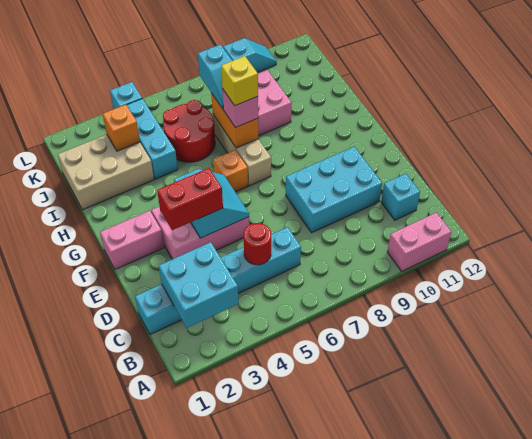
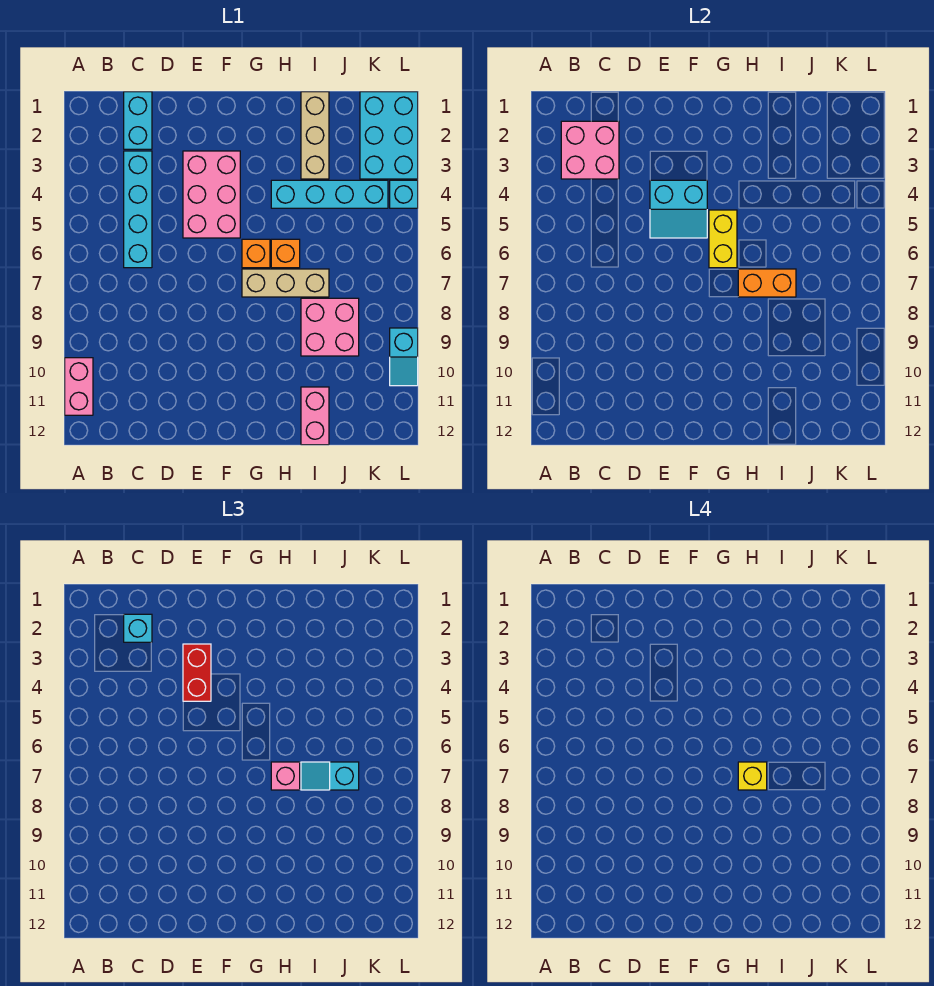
cyan 2x2 brick [159,242,239,328] -> pink 2x2 brick [561,121,619,179]
red 1x1 round brick [244,223,271,265] -> none
cyan 1x1 brick [381,174,420,220] -> cyan 1x1 brick moved to [124,614,152,642]
cyan 2x3 brick [286,147,382,233] -> cyan 2x3 brick moved to [360,92,418,179]
pink 1x2 brick [100,211,164,269] -> pink 1x2 brick moved to [301,387,329,445]
none -> yellow 1x2 brick [709,210,737,268]
tan 2x3 brick [58,135,154,210] -> tan 1x3 brick [301,92,329,179]
cyan 1x3 brick [127,98,178,179] -> cyan 1x4 brick [271,180,388,208]
red 2x2 round brick [163,100,215,162] -> none
orange 1x1 brick [103,104,140,151] -> orange 1x1 brick moved to [271,239,300,268]

